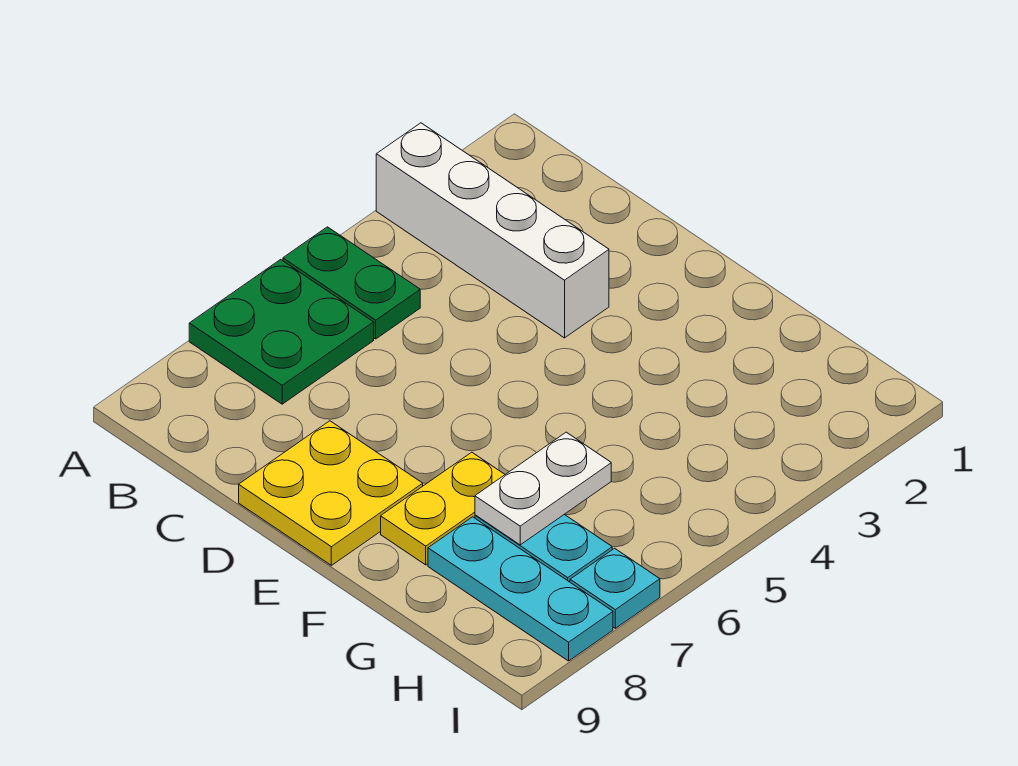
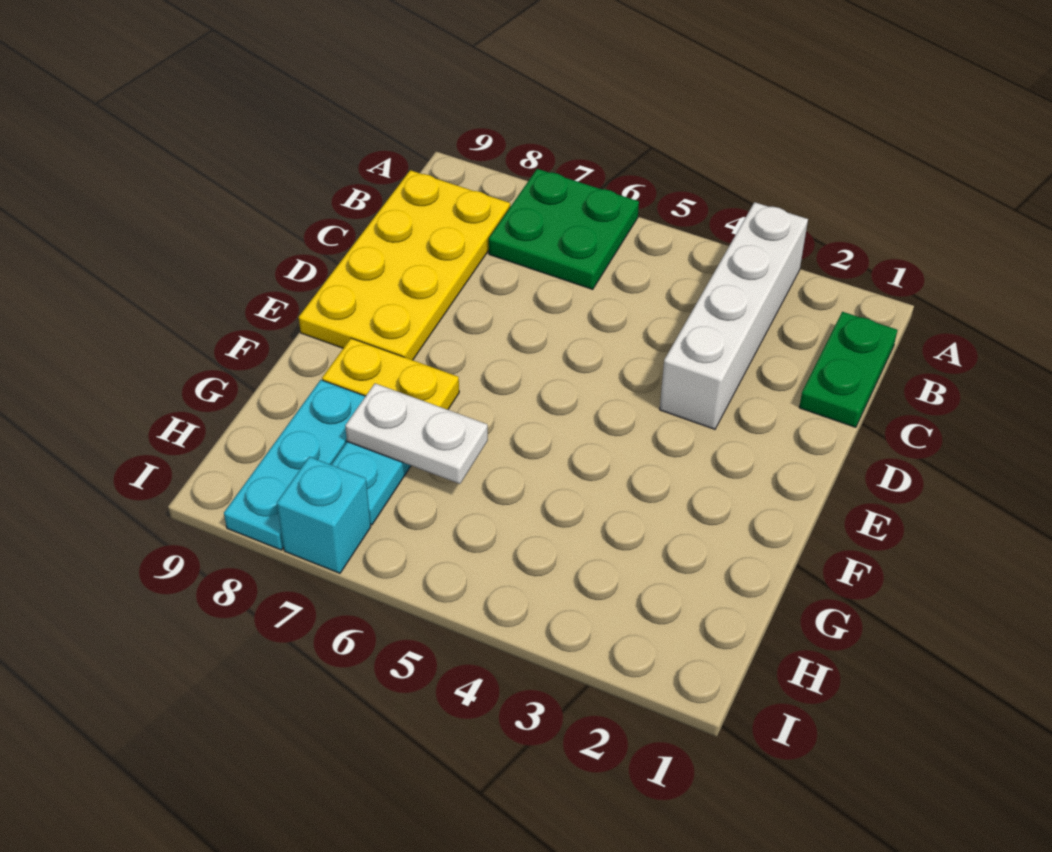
green 1x2 plate [283,227,420,339] -> green 1x2 plate moved to [799,312,897,427]
yellow 2x2 plate [239,421,423,565] -> yellow 2x4 plate [299,170,510,360]
cyan 1x1 plate [570,548,660,628] -> cyan 1x1 brick [277,457,371,573]

